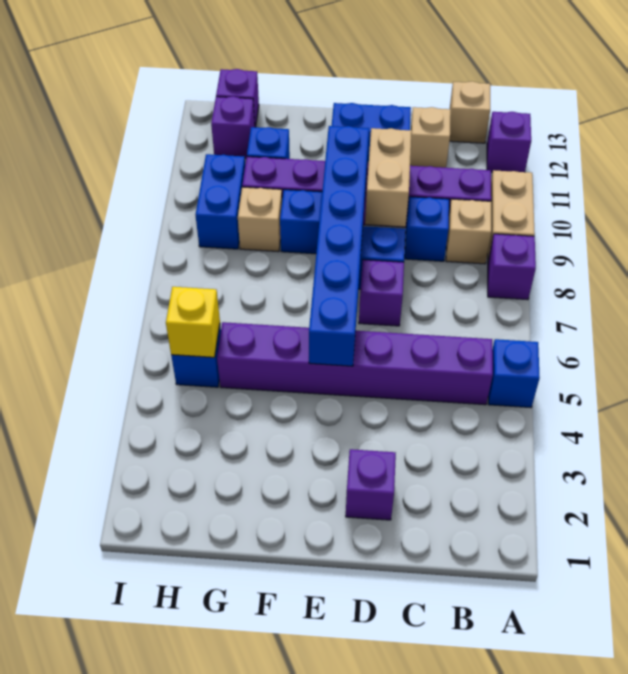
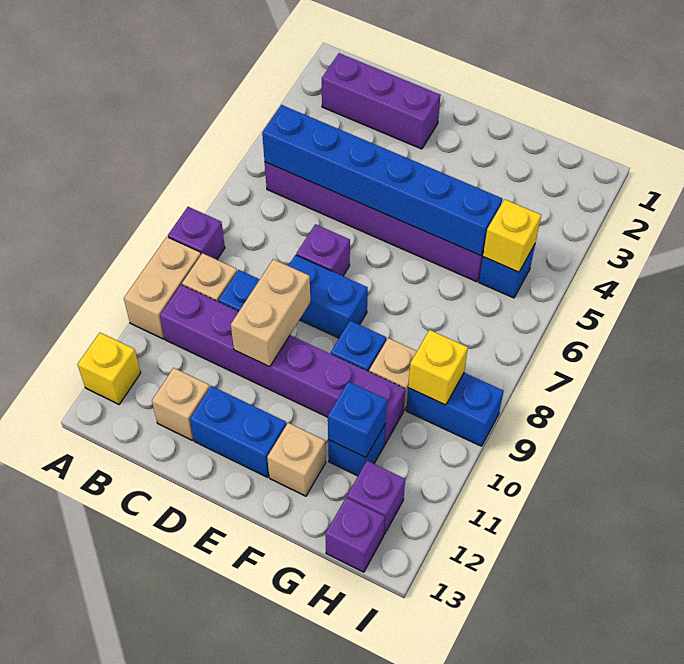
blue 1x1 brick [488,339,540,408] -> blue 1x1 brick moved to [328,381,387,458]
purple 1x1 brick [487,112,531,172] -> yellow 1x1 brick [78,333,141,404]
tan 1x1 brick [450,81,490,143] -> tan 1x1 brick moved to [267,423,326,496]
purple 1x1 brick [346,449,396,520] -> purple 1x3 brick [322,53,441,149]
blue 1x6 brick [309,126,369,366] -> blue 1x6 brick turned to [262,105,502,256]
blue 1x2 brick [195,154,245,249] -> blue 1x2 brick turned to [406,373,504,446]
none -> yellow 1x1 brick [408,330,468,405]

